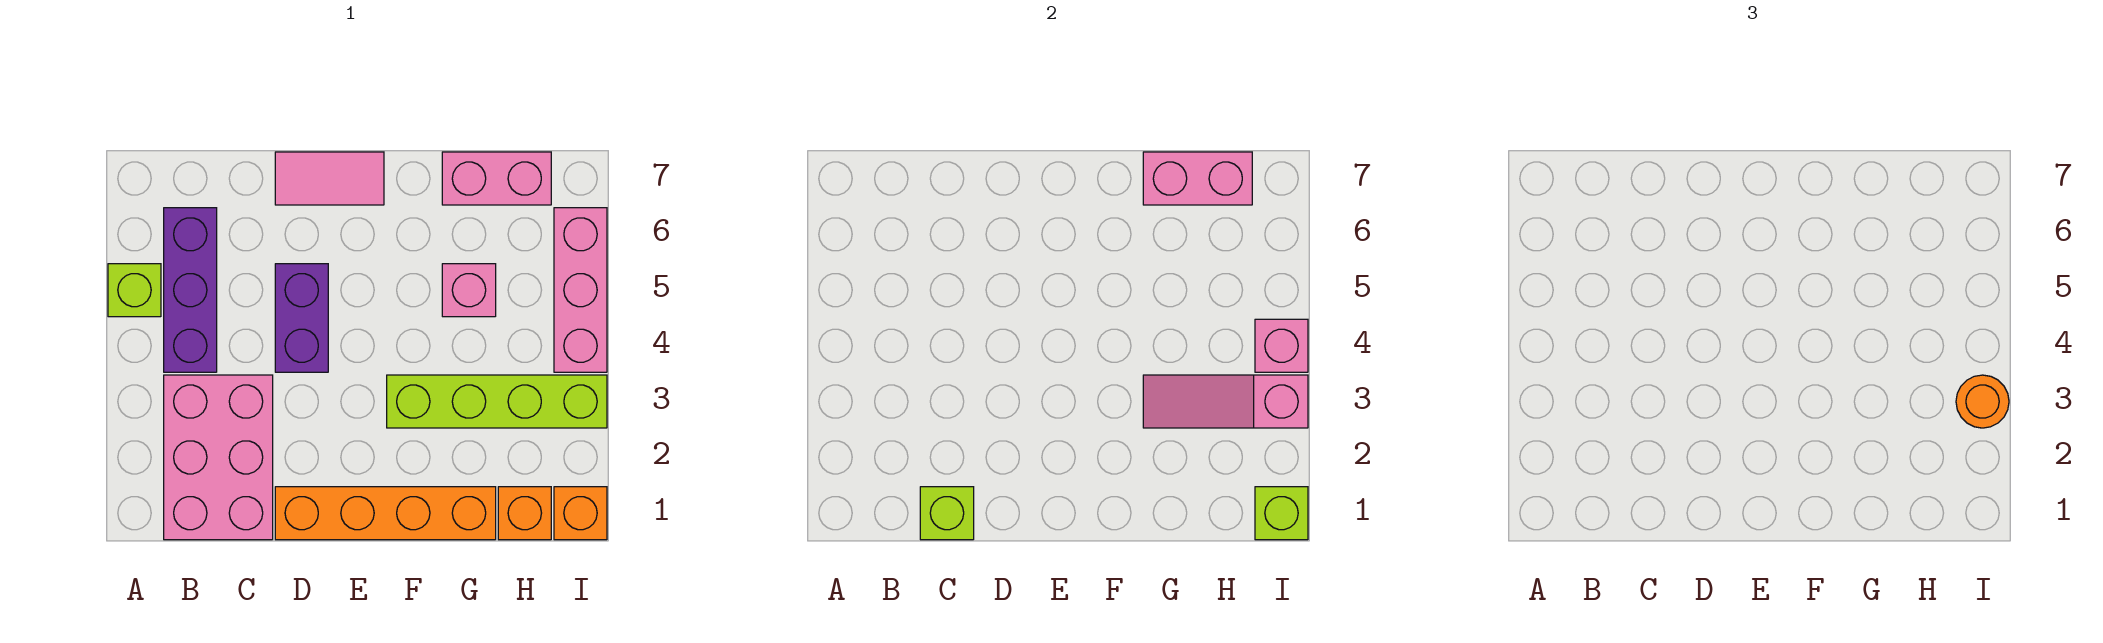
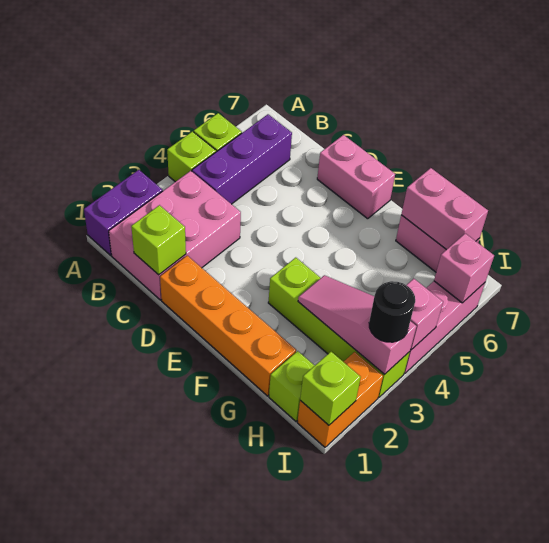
none -> lime 1x1 brick [167,132,216,182]
purple 1x2 brick [275,264,328,372] -> purple 1x2 brick moved to [84,170,162,255]
pink 1x2 tile [275,152,384,205] -> pink 1x2 brick [317,135,395,219]
pink 1x1 brick [442,264,496,317] -> pink 1x1 brick moved to [434,233,494,303]
orange 1x1 brick [498,487,551,540] -> lime 1x1 brick [269,351,315,421]
orange 1x1 brick [554,487,607,540] -> orange 1x2 brick [297,352,383,447]
orange 1x1 round brick [1956,375,2009,428] -> black 1x1 round brick [369,281,415,342]

